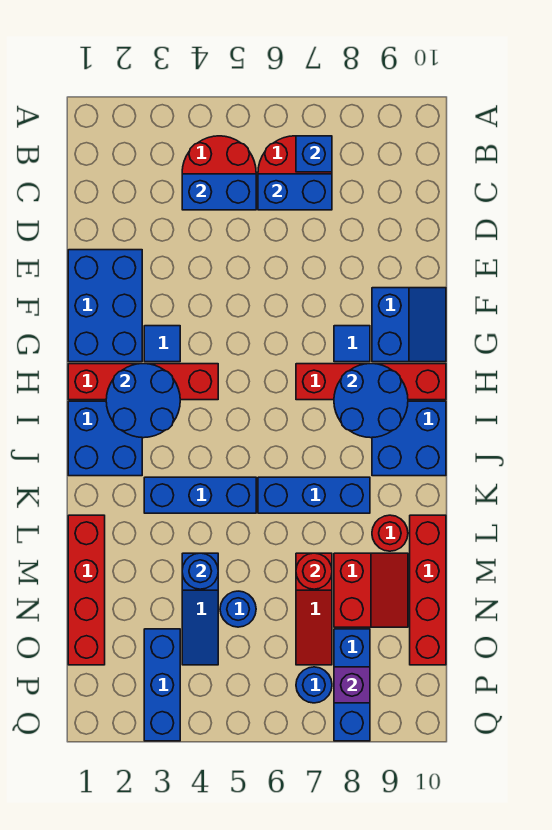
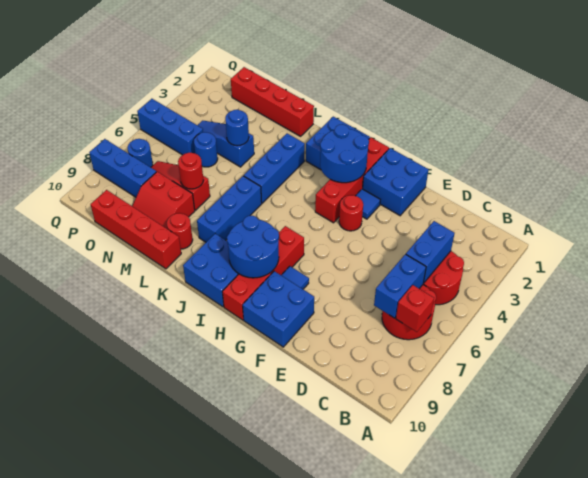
blue 1x1 brick [296,136,332,172] -> red 1x1 brick [396,285,434,332]
blue 2x3 brick [68,250,142,362] -> blue 2x2 brick [363,148,428,216]
blue 2x2 slope [372,288,446,362] -> blue 2x2 brick [243,271,314,347]
none -> red 1x1 round brick [339,195,363,231]
blue 1x3 brick [144,629,180,741] -> blue 1x3 brick moved to [137,99,203,155]
purple 1x1 brick [334,667,370,703] -> none

